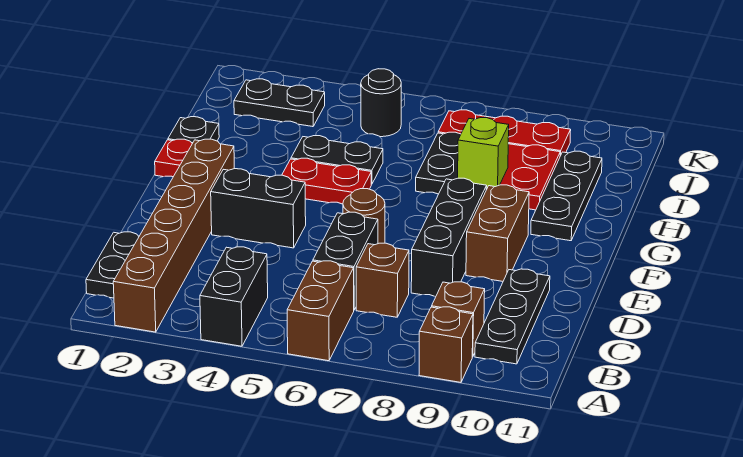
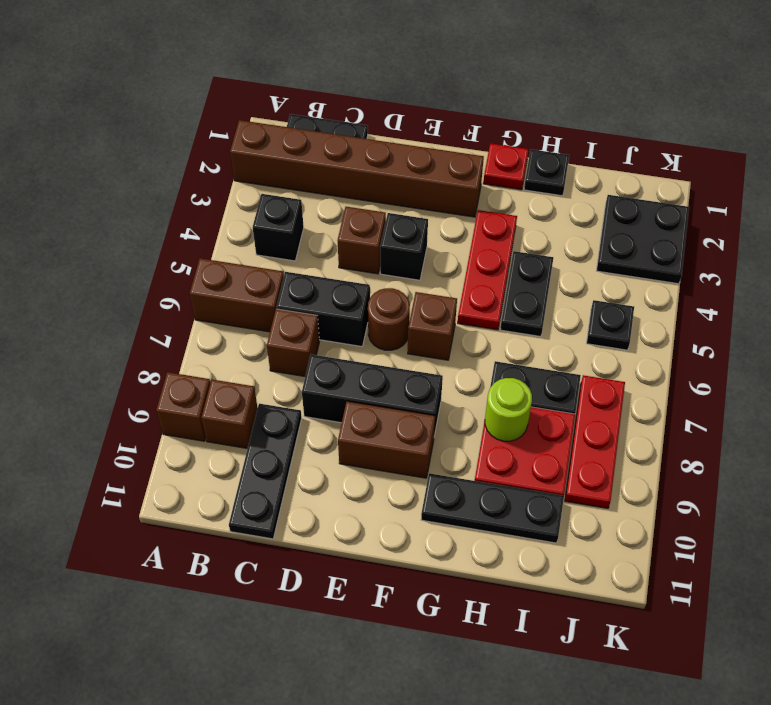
black 1x2 brick [200,247,268,346] -> black 1x1 brick [253,194,304,261]
black 1x3 plate [475,269,550,364] -> black 1x3 plate turned to [229,404,302,539]
none -> brown 1x1 brick [338,207,386,274]
black 1x2 brick [211,169,306,248] -> black 1x1 brick [380,213,428,280]
none -> brown 1x1 brick [408,292,457,360]
red 1x2 plate [282,158,371,204] -> red 1x3 plate [458,210,517,330]
lime 1x1 brick [458,118,509,188] -> lime 1x1 round brick [485,378,532,441]
black 1x2 plate [234,79,325,127] -> black 2x2 plate [596,195,689,284]
black 1x1 round brick [361,69,401,137] -> black 1x1 plate [586,300,634,350]

